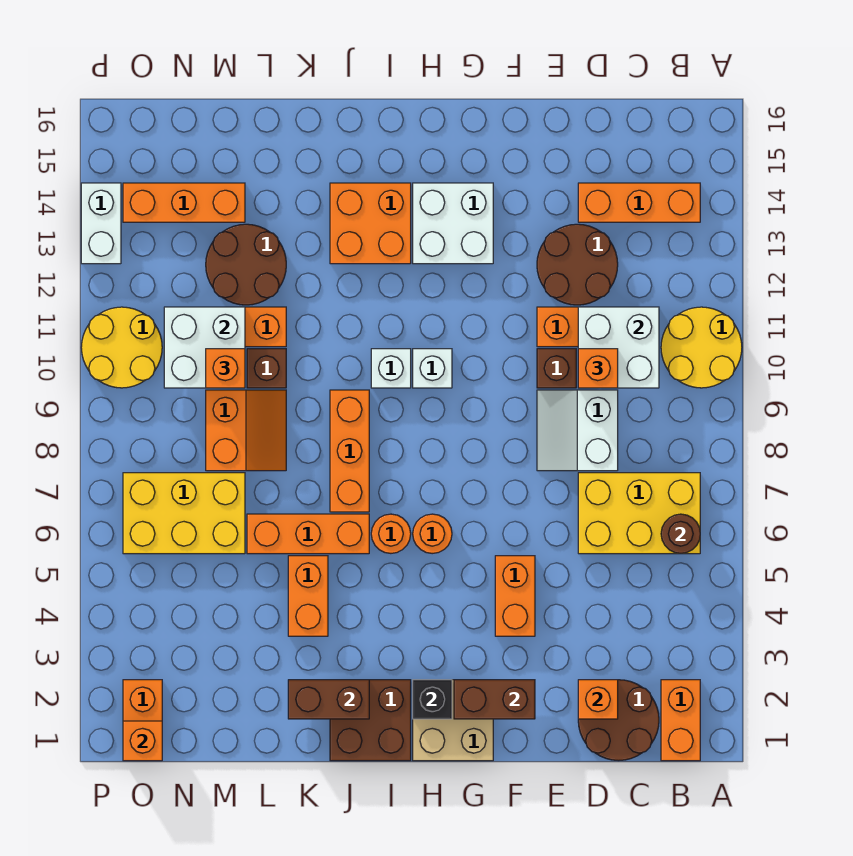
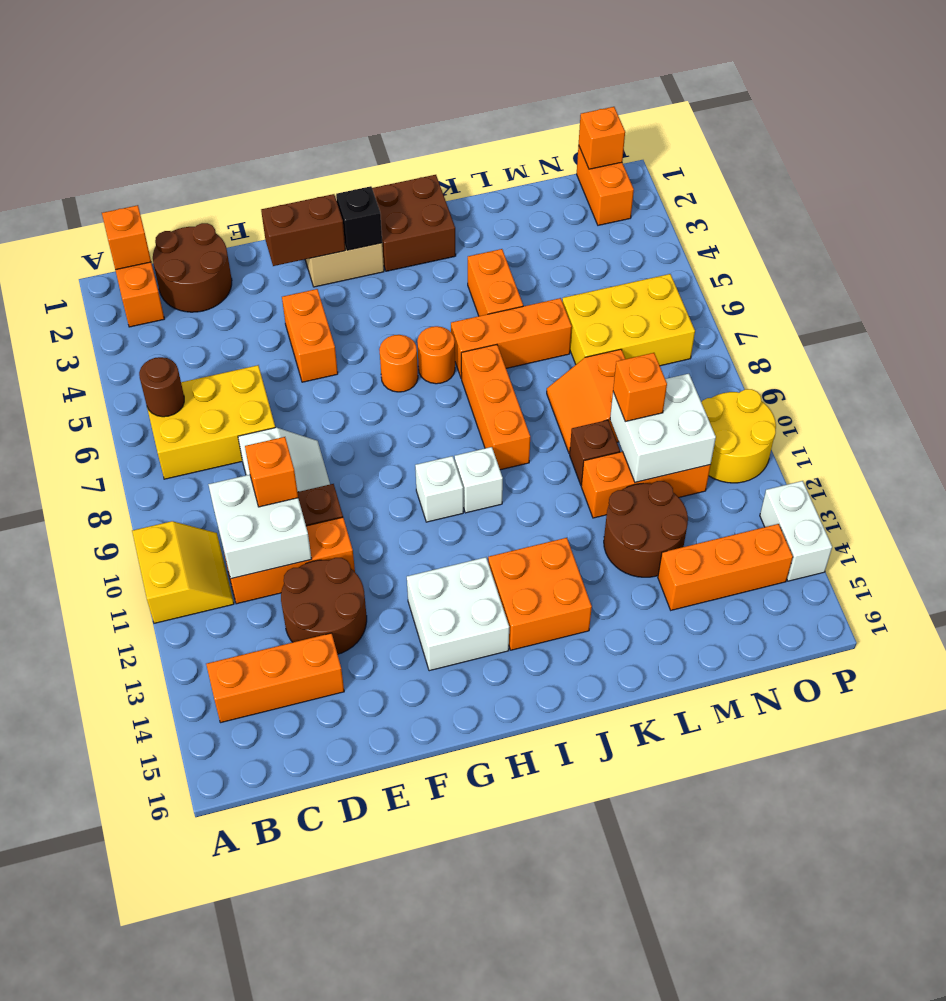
yellow 2x2 round brick [661,307,742,388] -> yellow 2x2 slope [132,521,234,623]
orange 1x1 brick [578,680,618,719] -> orange 1x1 brick moved to [102,205,151,270]
brown 1x2 brick [288,680,369,719] -> none

